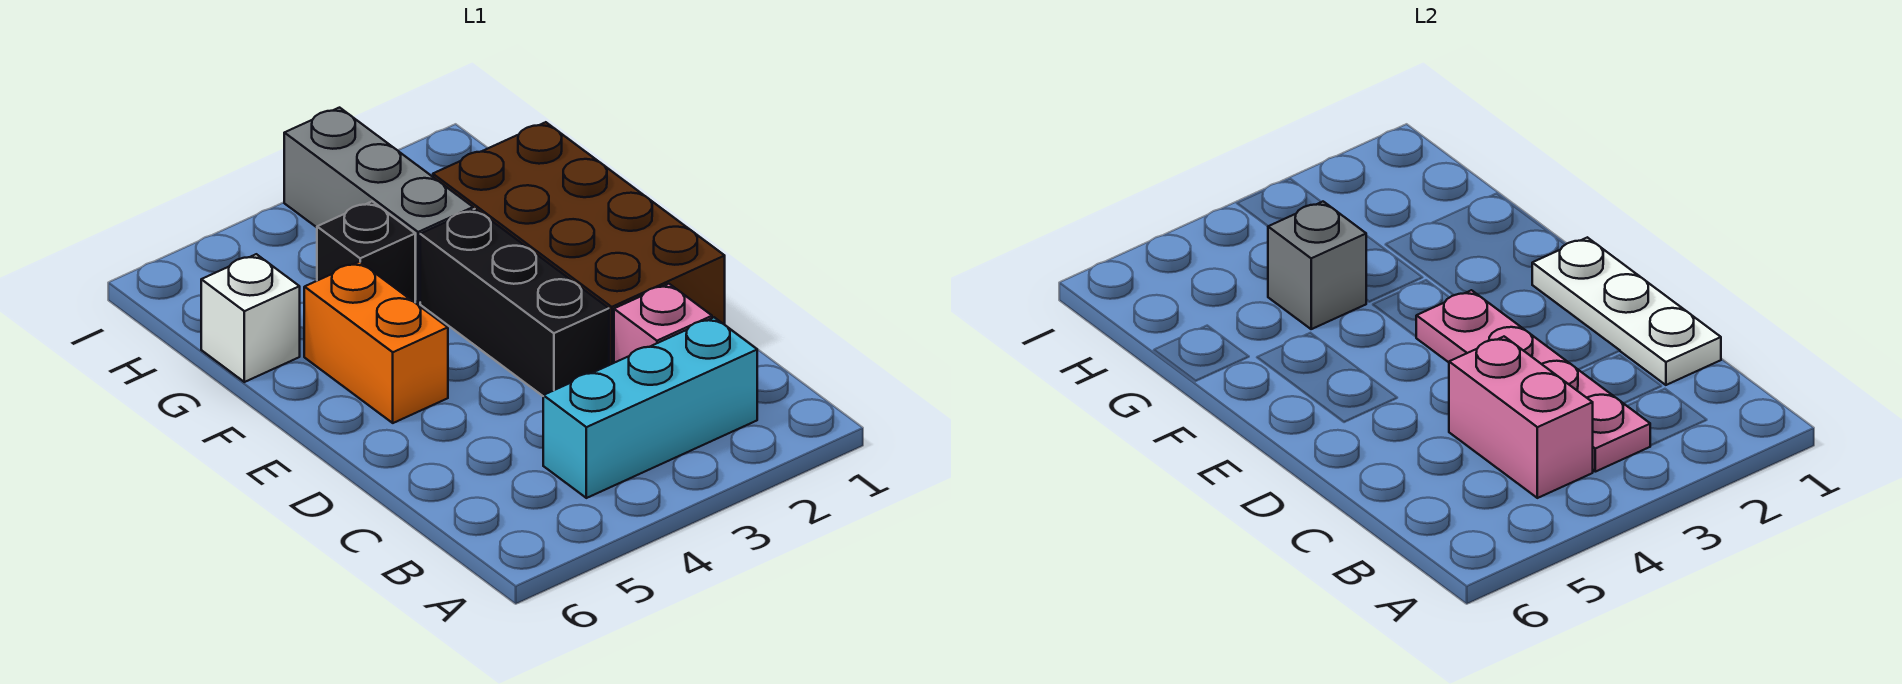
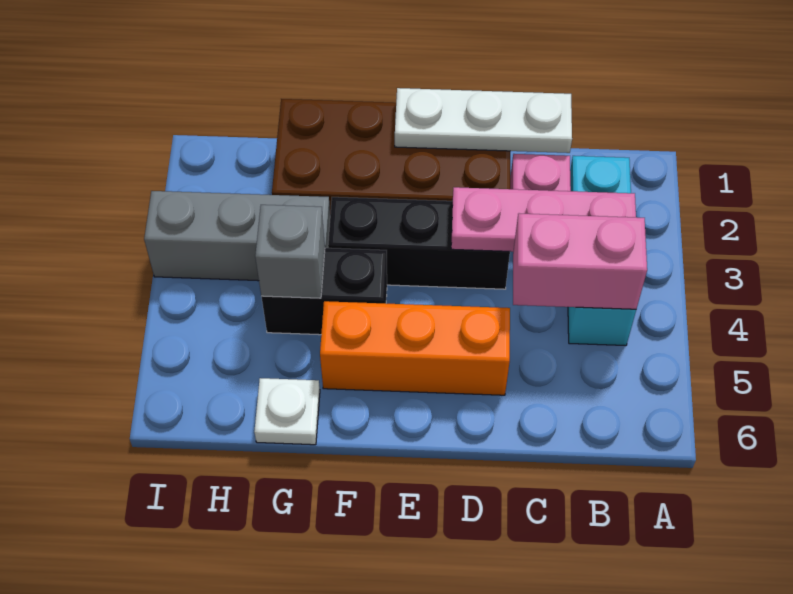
pink 1x4 plate [1416,290,1650,472] -> pink 1x3 plate [451,187,636,252]
orange 1x2 brick [304,262,448,423] -> orange 1x3 brick [320,301,510,395]
black 1x1 brick [317,202,415,302] -> black 1x2 brick [261,248,387,335]
white 1x1 brick [201,254,300,382] -> white 1x1 plate [254,378,320,445]

